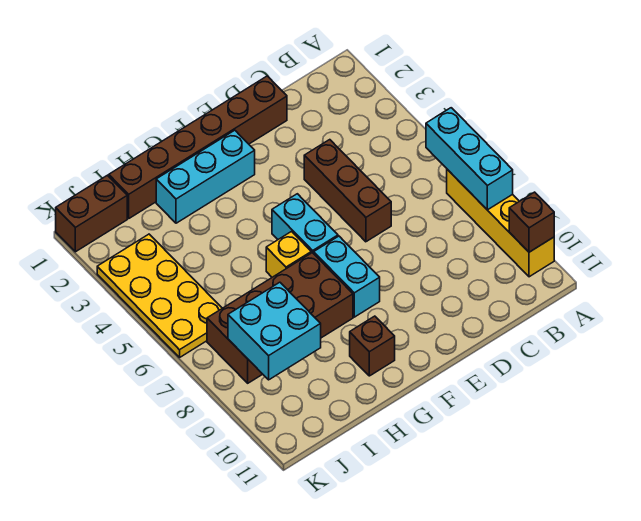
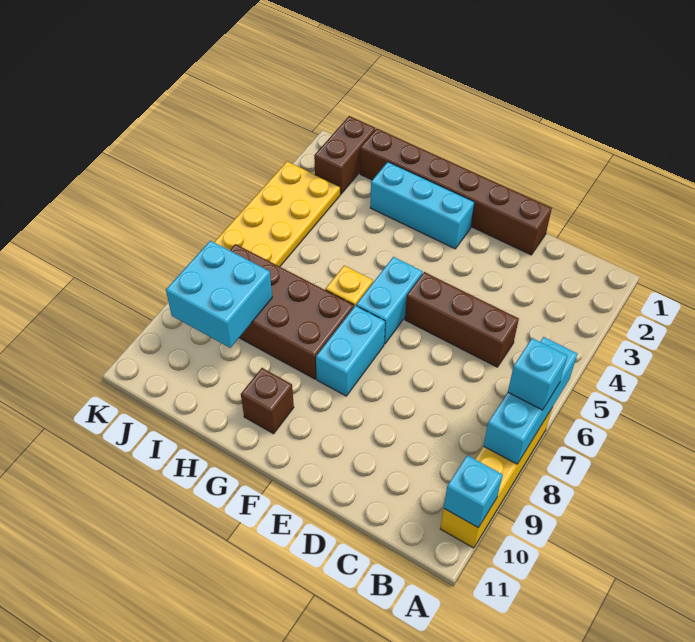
none -> cyan 1x1 brick [508,338,567,410]
brown 1x1 brick [509,192,554,252] -> cyan 1x1 brick [444,455,503,528]
brown 1x3 brick [304,140,391,242] -> brown 1x3 brick turned to [405,272,519,367]
brown 1x2 brick [56,175,127,252] -> brown 1x2 brick turned to [314,116,375,194]

